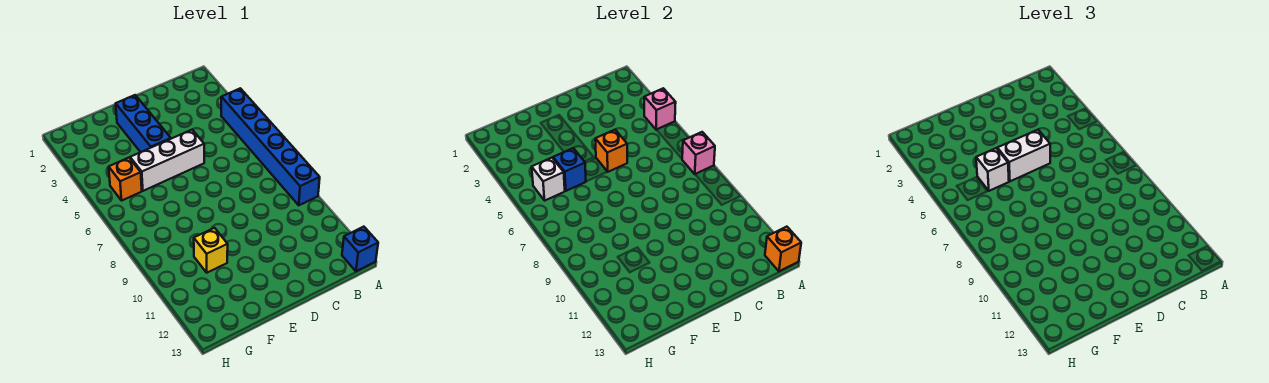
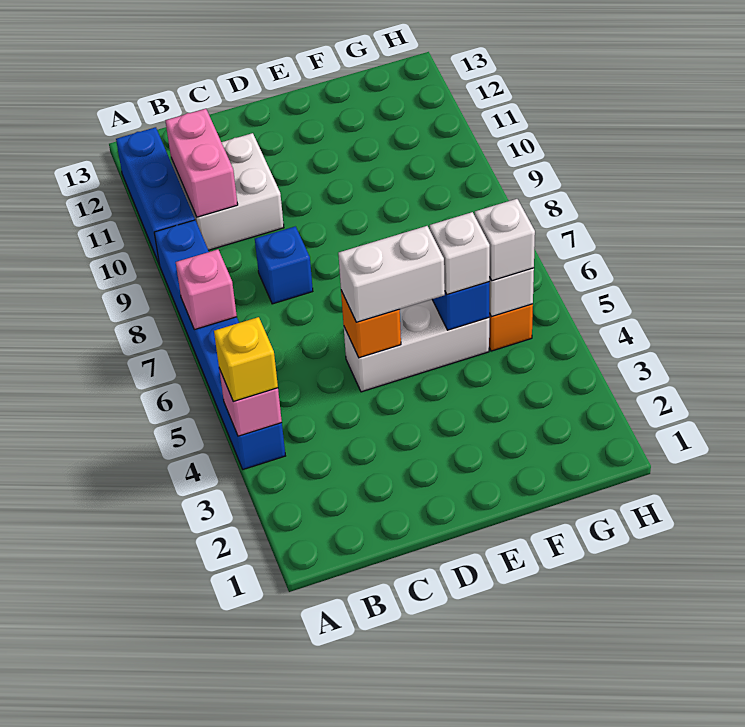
blue 1x1 brick [342,227,378,271] -> blue 1x1 brick moved to [255,226,313,304]
orange 1x1 brick [765,227,801,271] -> none
none -> white 2x2 brick [171,133,284,250]
none -> pink 1x2 brick [165,109,238,217]
blue 1x3 brick [116,95,171,152] -> blue 1x3 brick moved to [116,127,195,265]
yellow 1x1 brick [194,228,228,273] -> yellow 1x1 brick moved to [214,317,278,402]
none -> white 1x1 brick [475,199,535,281]

